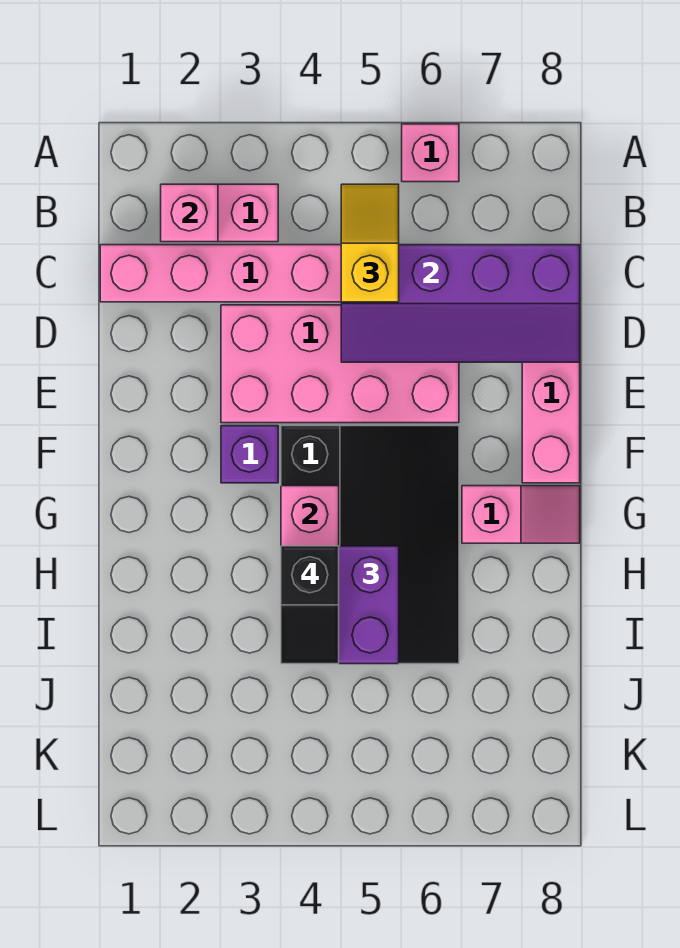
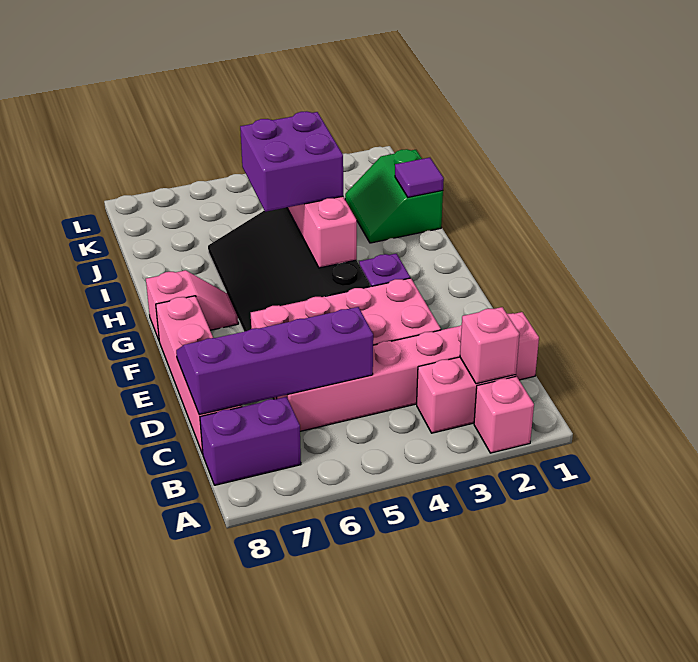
pink 1x1 brick [402,124,459,182] -> pink 1x1 brick moved to [474,376,534,453]
yellow 1x2 slope [341,184,399,302] -> none
none -> purple 1x2 brick [200,397,301,485]
pink 1x2 slope [462,486,580,543] -> pink 1x2 slope turned to [146,270,238,340]
black 1x2 slope [281,546,339,664] -> none
none -> green 2x2 slope [345,149,443,243]
none -> purple 1x1 tile [395,158,444,197]

